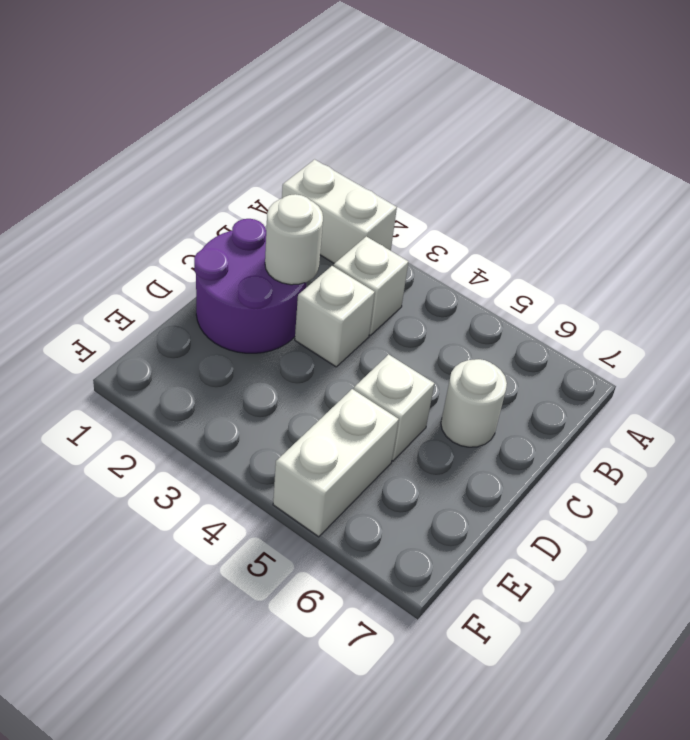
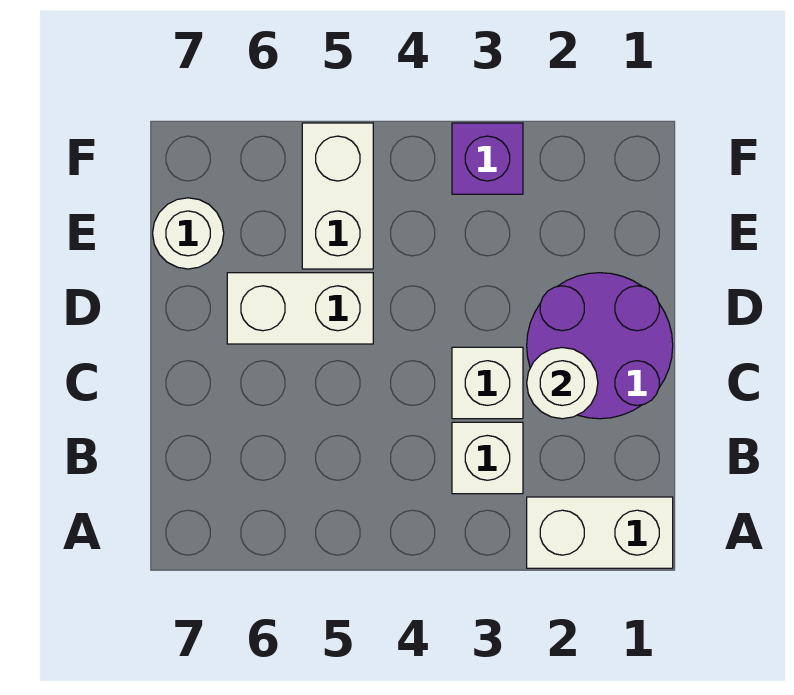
white 1x1 round brick [441,359,507,447] -> white 1x1 round brick moved to [153,198,224,269]
white 1x1 brick [354,354,434,461] -> white 1x2 brick [227,273,373,344]
none -> purple 1x1 brick [452,123,523,194]

